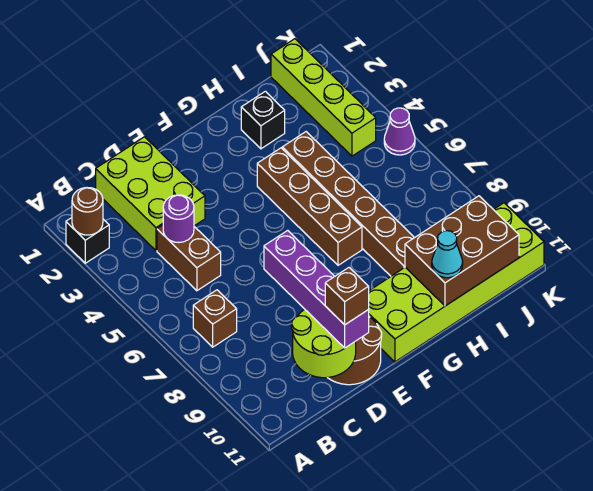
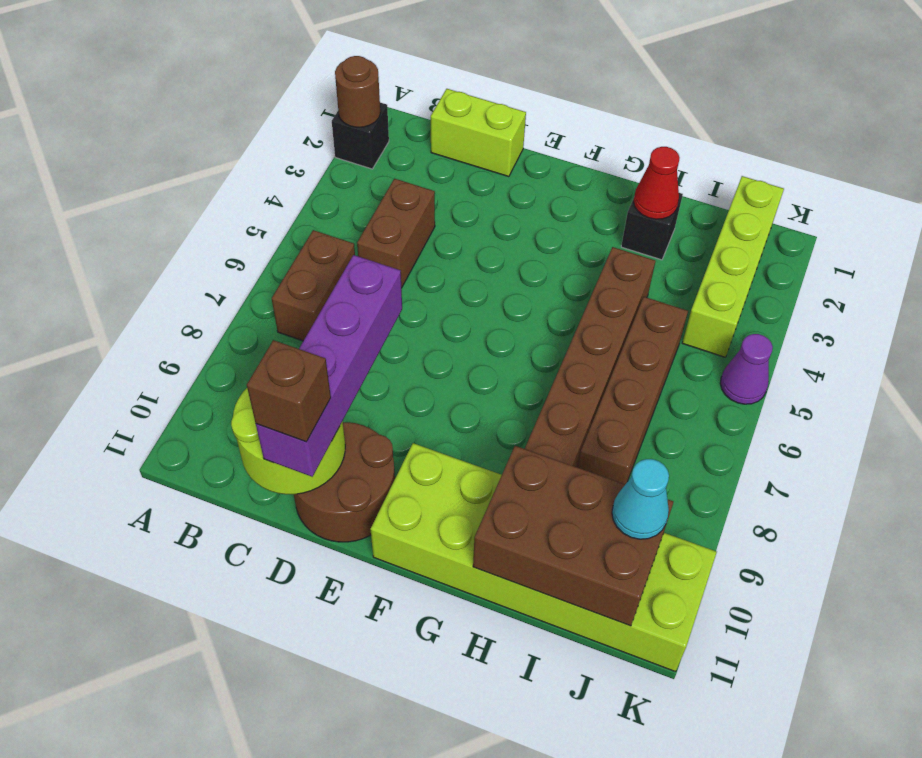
brown 1x1 brick [193,290,237,347] -> brown 1x2 brick [272,230,355,341]
lime 2x3 brick [96,137,205,250] -> lime 1x2 brick [431,89,526,177]
purple 1x1 round brick [163,195,194,243] -> none
brown 1x4 brick [257,148,362,265] -> brown 1x4 brick moved to [578,297,688,484]
none -> red 1x1 cone [634,147,680,219]
cyan 1x1 cone [432,231,463,278] -> cyan 1x1 cone moved to [612,459,669,539]

